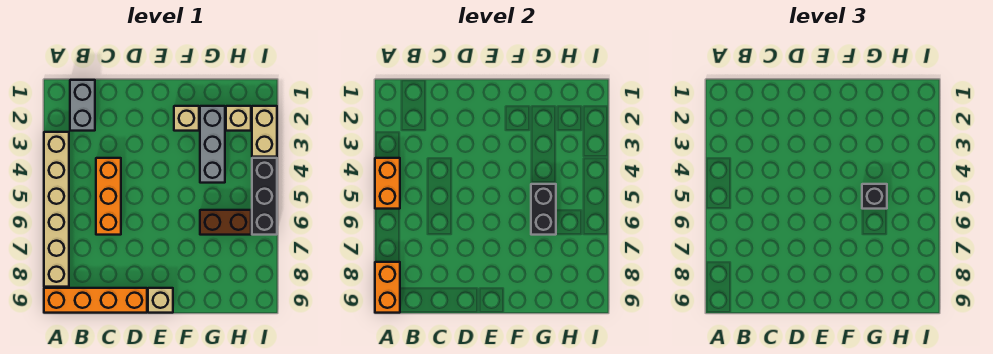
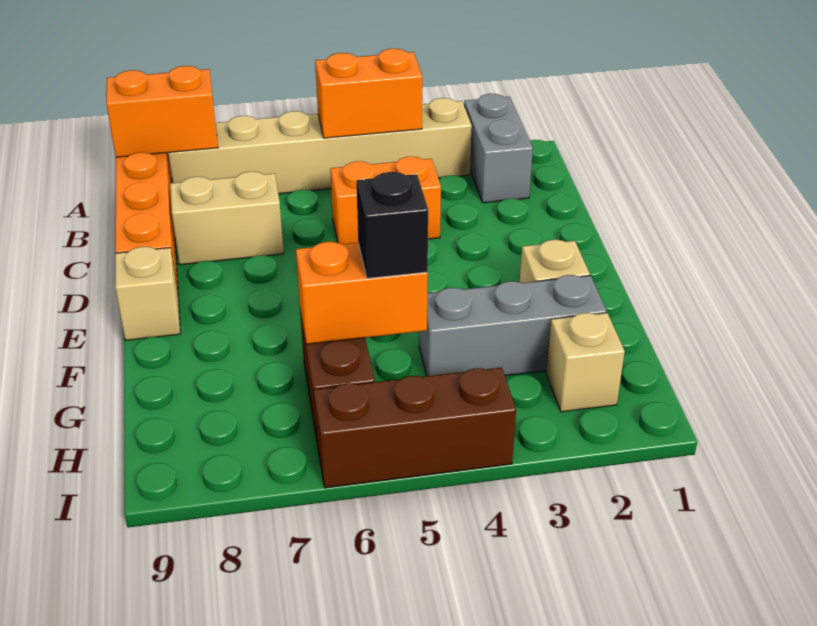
grey 1x2 brick [70,80,95,131] -> grey 1x2 brick turned to [464,94,533,203]
orange 1x3 brick [96,158,121,235] -> orange 1x2 brick [330,157,441,244]
black 1x2 brick [531,184,556,235] -> orange 1x2 brick [296,242,428,344]
tan 1x2 brick [252,106,277,157] -> tan 1x2 brick moved to [170,172,284,265]
black 1x3 brick [252,158,277,235] -> brown 1x3 brick [314,367,516,488]

